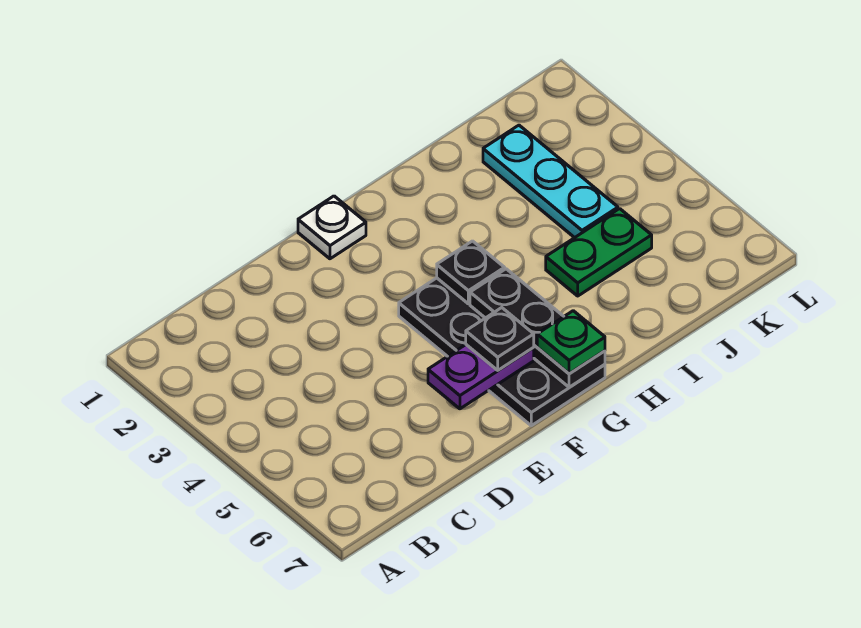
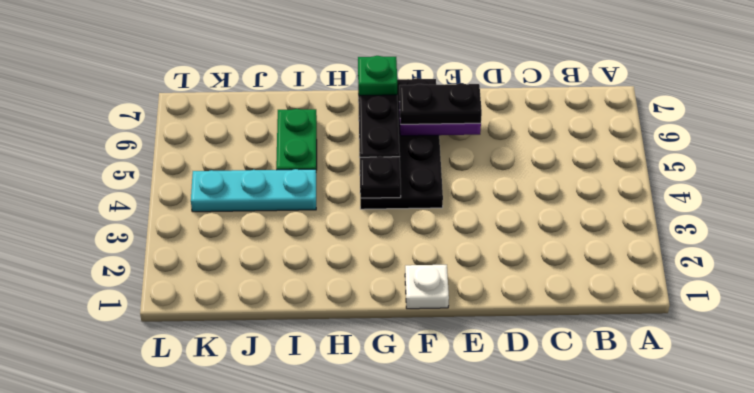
black 1x1 plate [466,308,534,370] -> black 1x2 plate [399,83,482,124]
green 1x2 plate [546,209,652,296] -> green 1x2 plate turned to [276,109,317,170]
cyan 1x3 plate [483,125,618,238] -> cyan 1x3 plate turned to [191,169,316,212]

